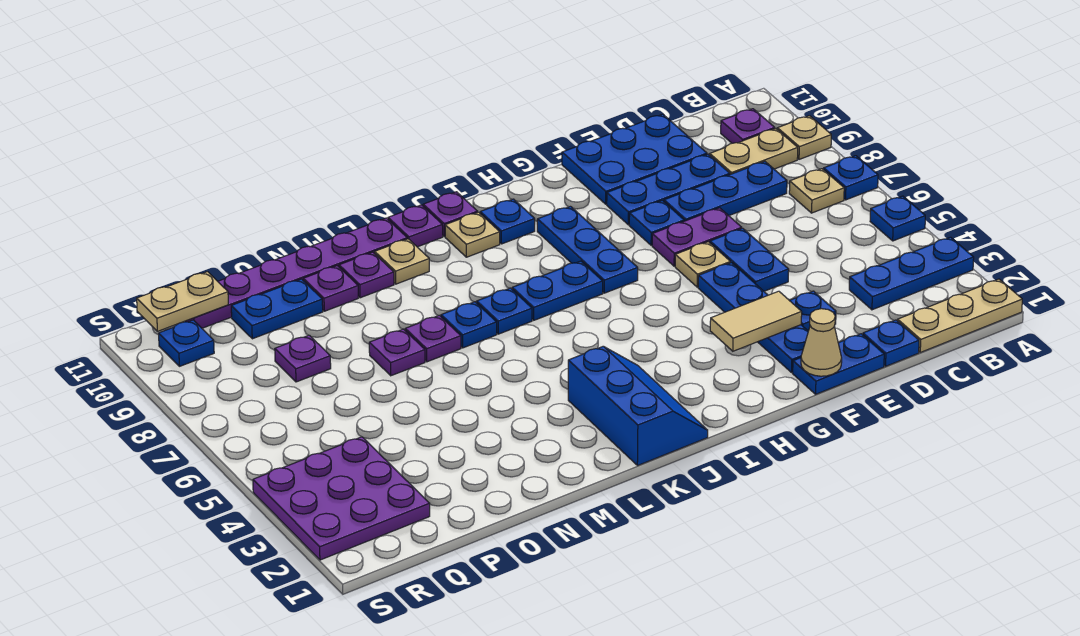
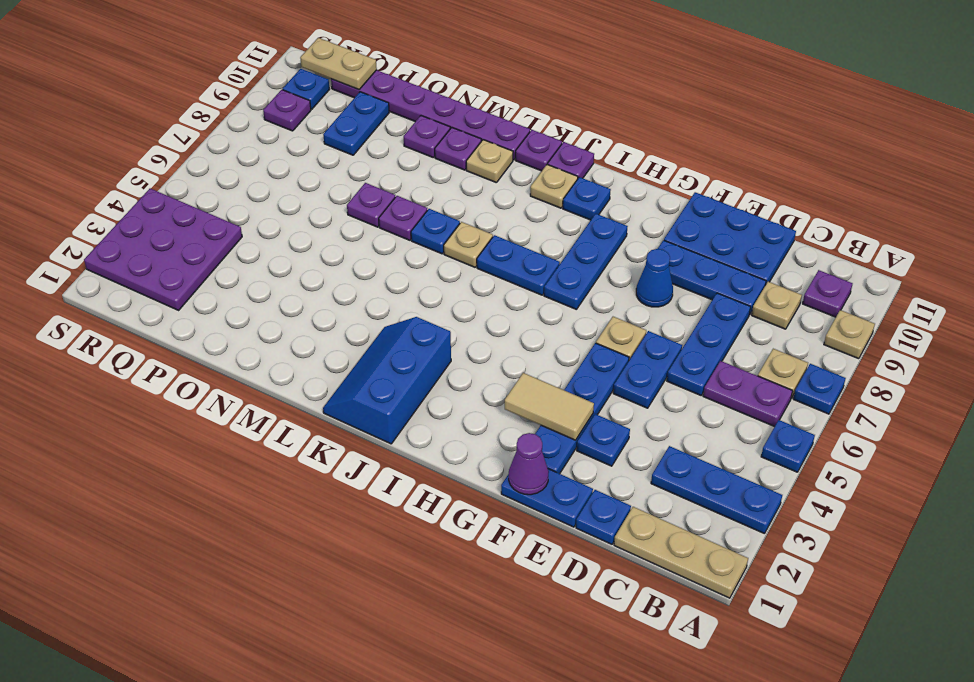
tan 1x2 plate [710,129,798,174] -> tan 1x1 plate [752,282,802,329]
blue 1x3 plate [664,161,787,221] -> blue 1x3 plate turned to [667,293,751,395]
purple 1x2 plate [652,208,742,266] -> purple 1x2 plate moved to [703,361,792,427]
tan 1x1 cone [801,309,842,376] -> purple 1x1 cone [509,433,549,495]
blue 1x1 plate [629,201,684,245] -> blue 1x1 cone [636,249,673,307]
blue 2x3 slope [568,346,708,466] -> blue 2x3 slope turned to [323,317,451,444]
blue 1x1 plate [477,288,532,334] -> tan 1x1 plate [444,222,493,267]
blue 1x2 plate [231,279,323,339] -> blue 1x2 plate turned to [323,92,389,155]
purple 1x1 plate [275,335,331,382] -> purple 1x1 plate moved to [263,90,311,131]

